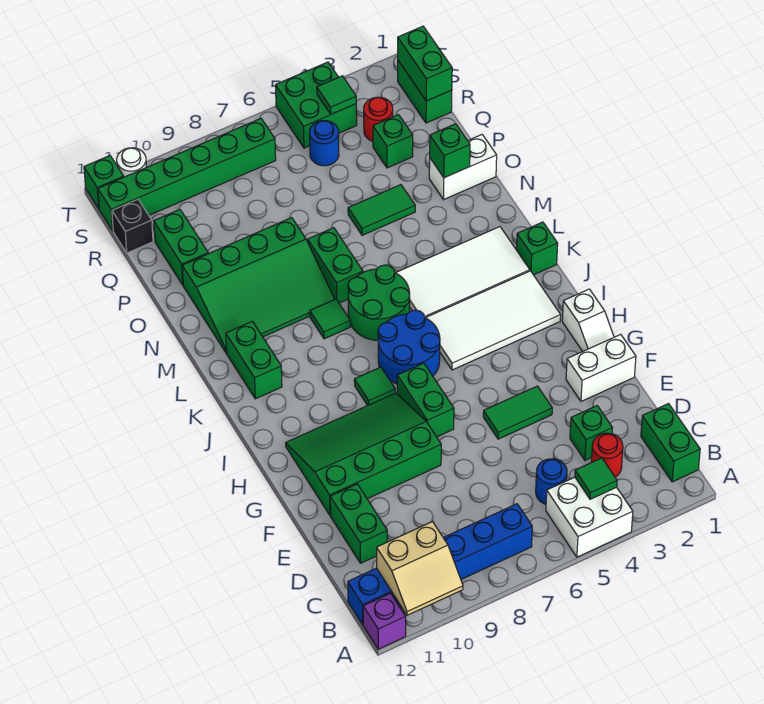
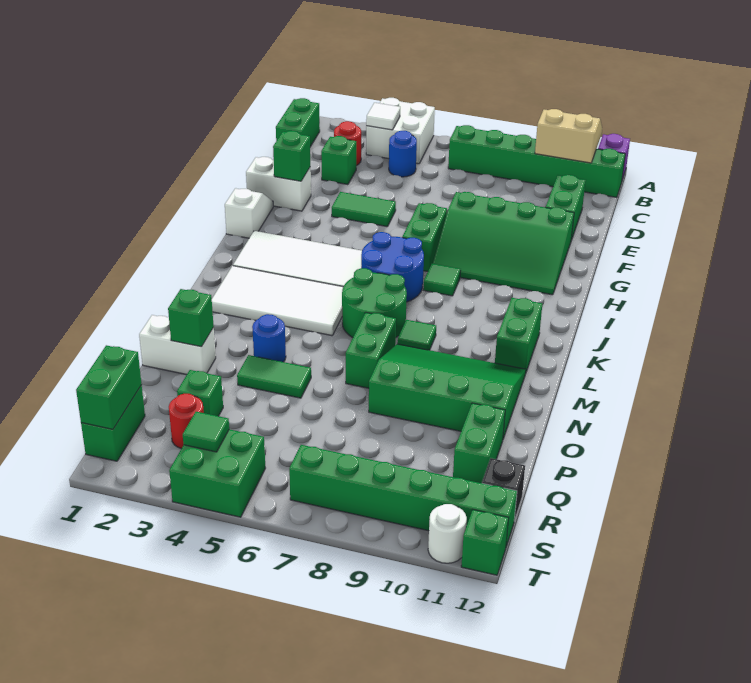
green 1x1 tile [575,458,617,499] -> white 1x1 tile [366,103,400,130]
blue 1x6 brick [348,504,532,624] -> green 1x6 brick [448,125,625,198]
green 1x1 brick [517,222,558,275] -> green 1x1 brick moved to [273,131,310,181]
blue 1x1 round brick [310,121,339,166] -> blue 1x1 round brick moved to [252,314,286,362]

